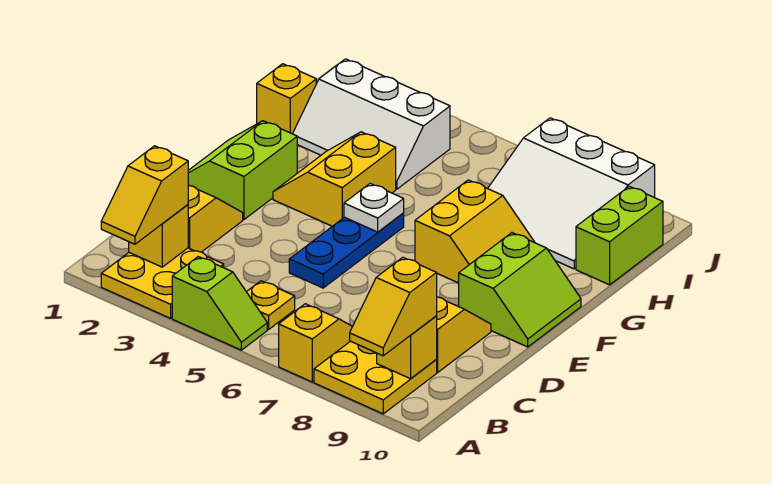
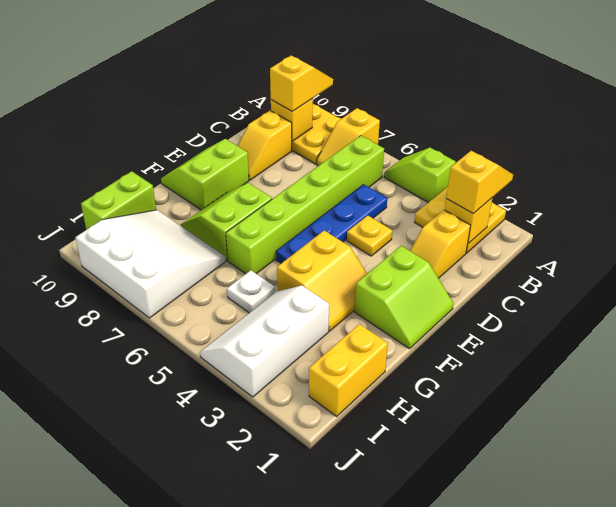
yellow 1x1 plate [247,281,295,329] -> yellow 1x1 plate moved to [347,216,392,256]
none -> lime 1x6 brick [226,136,384,274]
blue 1x3 plate [289,213,404,288] -> blue 1x4 plate [276,184,387,263]
white 1x1 plate [344,184,404,232] -> white 1x1 plate moved to [227,270,275,313]
yellow 2x2 slope [415,180,535,283] -> lime 2x2 slope [181,183,272,261]
yellow 1x1 brick [257,64,316,134] -> yellow 1x2 brick [309,324,388,416]
white 2x3 slope [293,59,450,189] -> white 2x3 slope turned to [200,286,329,397]

